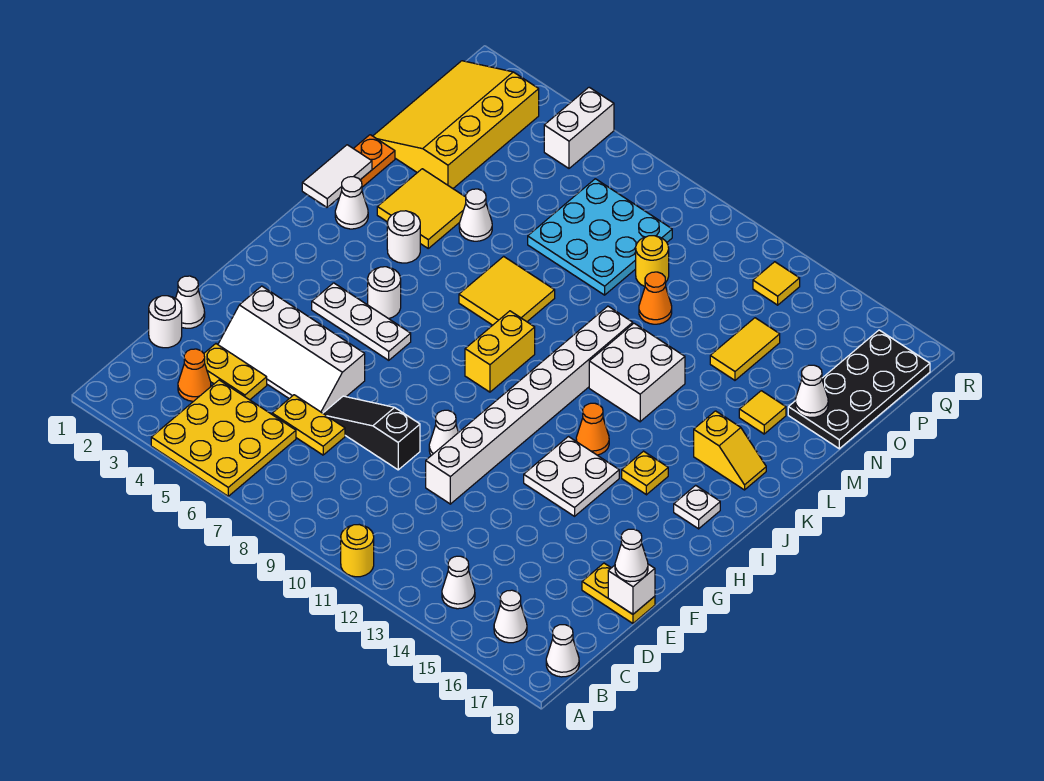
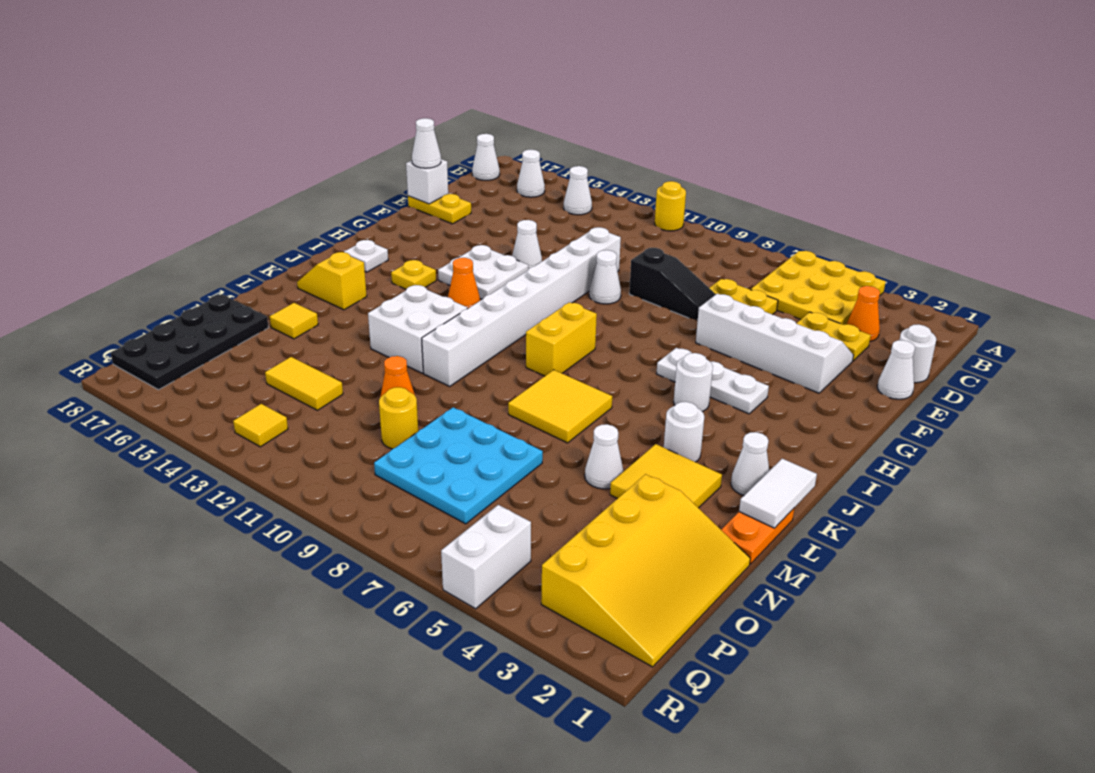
yellow 1x2 tile [710,318,780,380] -> yellow 1x2 tile turned to [265,357,343,410]
white 1x1 cone [795,365,828,417] -> white 1x1 cone moved to [512,220,542,269]

